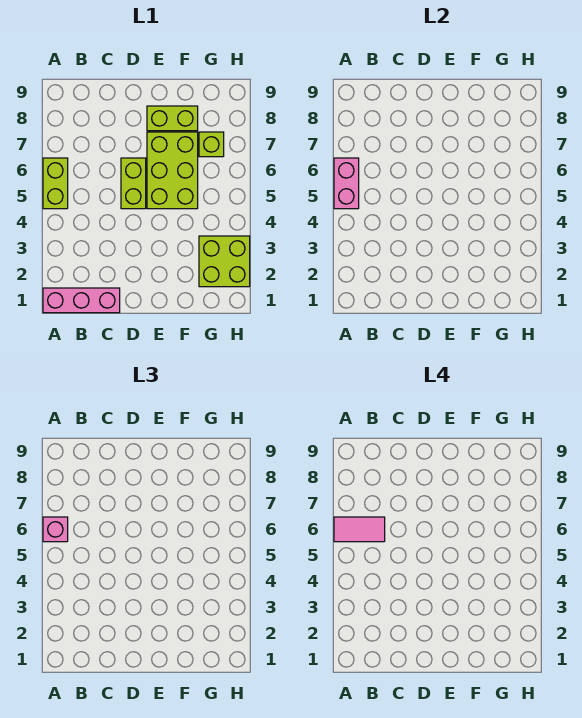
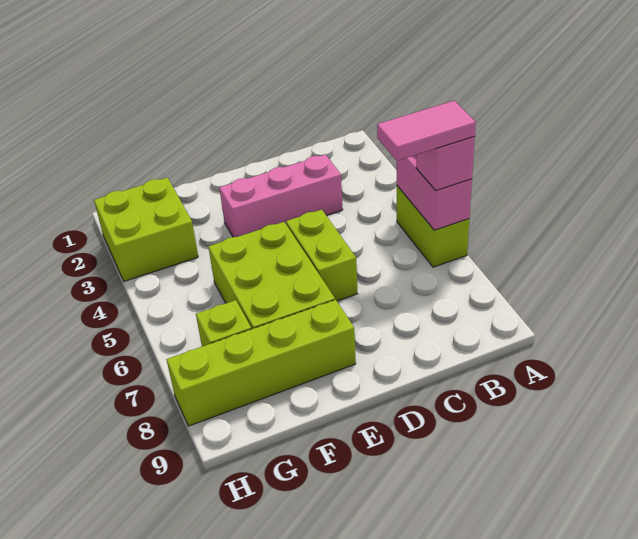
pink 1x3 brick [43,288,120,313] -> pink 1x3 brick moved to [219,154,343,237]
lime 1x2 brick [147,106,198,131] -> lime 1x4 brick [166,300,356,426]

